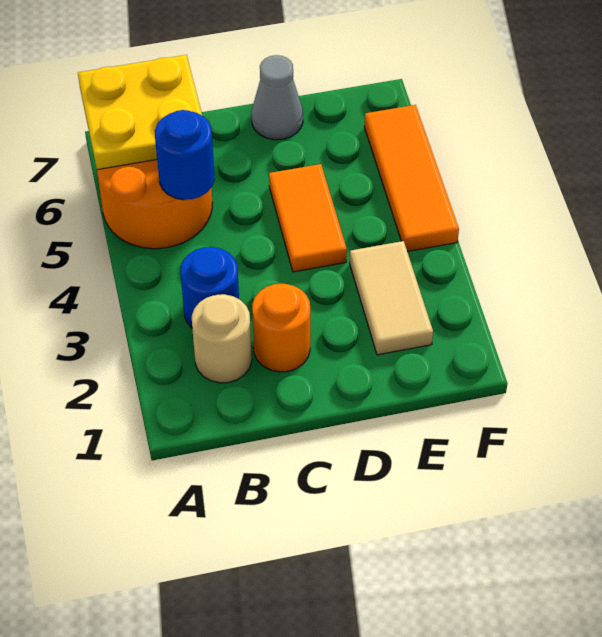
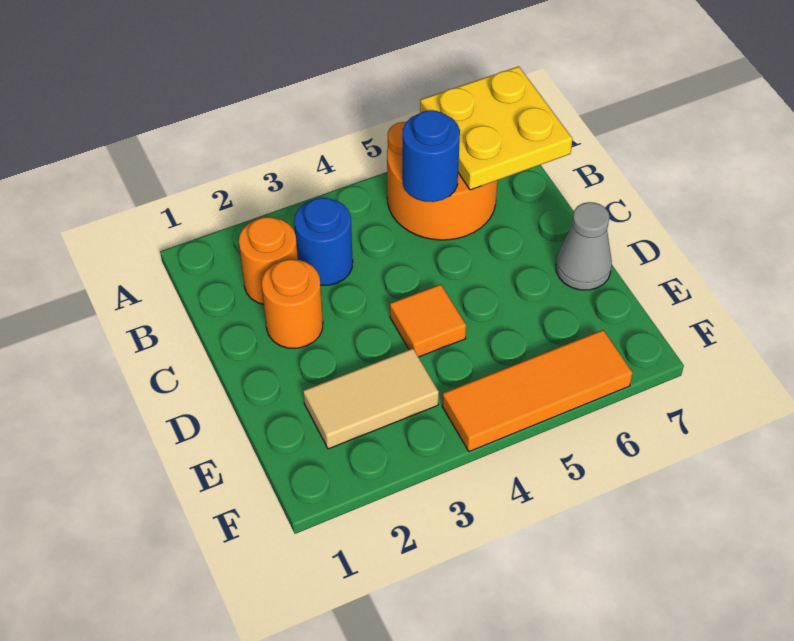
tan 1x1 round brick [192,294,252,383] -> orange 1x1 round brick [239,217,298,304]
orange 1x2 tile [269,164,347,272] -> orange 1x1 tile [390,284,466,357]

